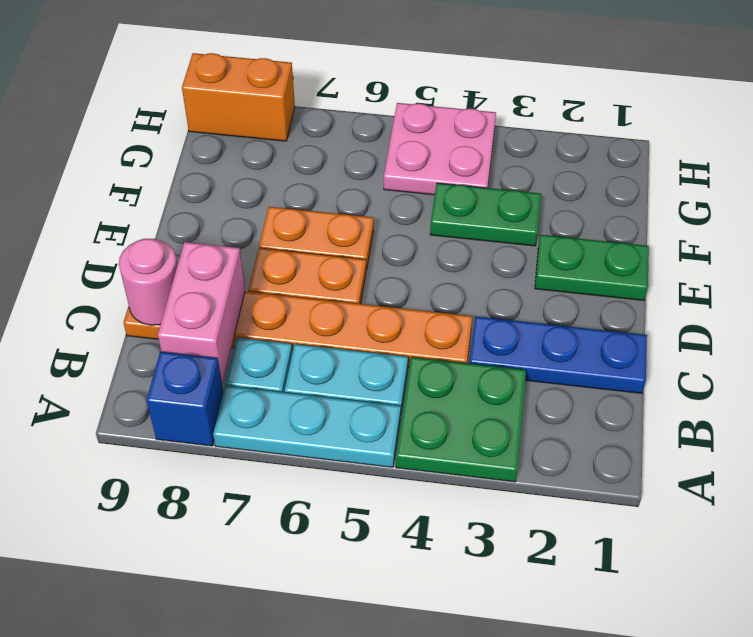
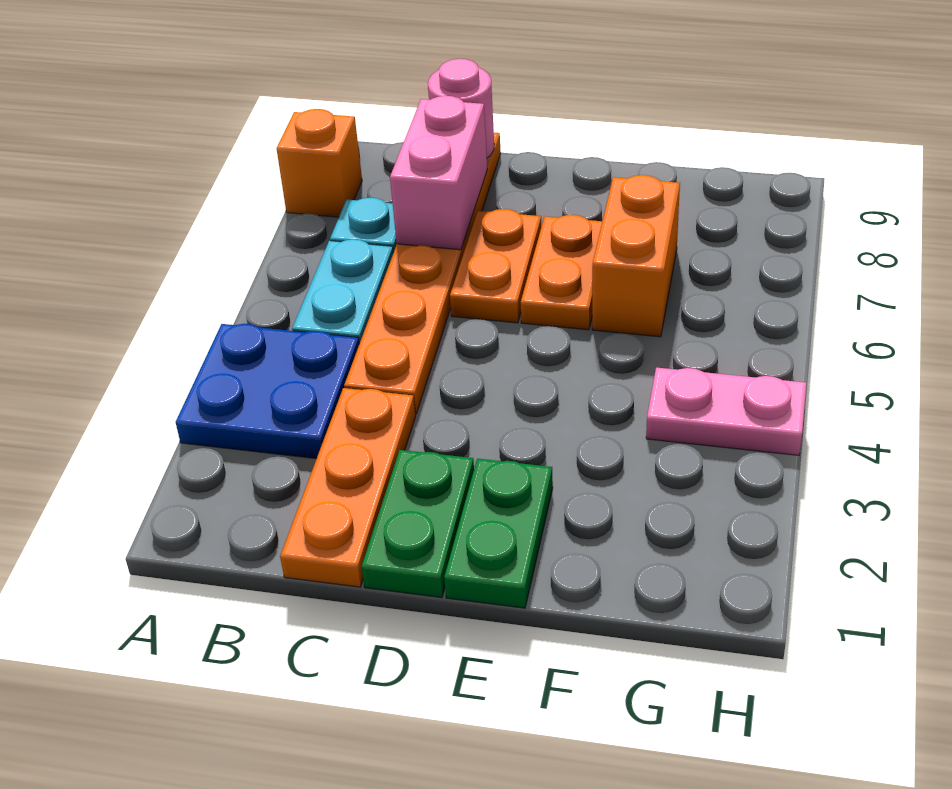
green 2x2 plate [396,357,526,482] -> blue 2x2 plate [176,324,359,459]
cyan 1x3 plate [213,386,401,467] -> none
blue 1x1 brick [147,352,223,446] -> orange 1x1 brick [276,109,362,217]
pink 1x2 brick [158,242,245,382] -> pink 1x2 brick turned to [390,96,487,250]
blue 1x3 plate [470,316,647,393] -> orange 1x3 plate [280,388,416,587]
green 1x2 plate [430,183,541,246] -> green 1x2 plate moved to [362,450,474,598]
pink 2x2 plate [384,103,496,195] -> pink 1x2 plate [646,367,806,455]
orange 1x2 brick [182,53,295,141] -> orange 1x2 brick moved to [592,175,680,337]

